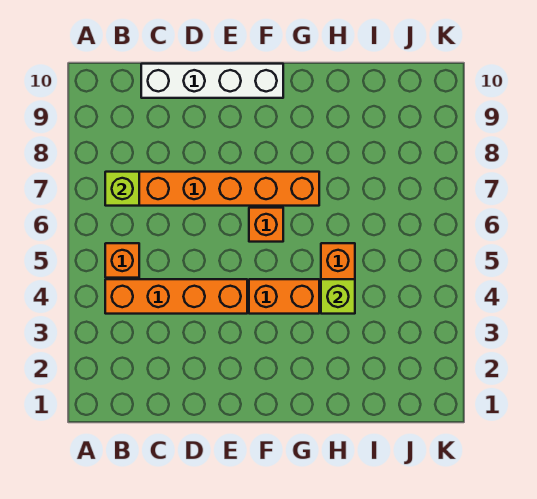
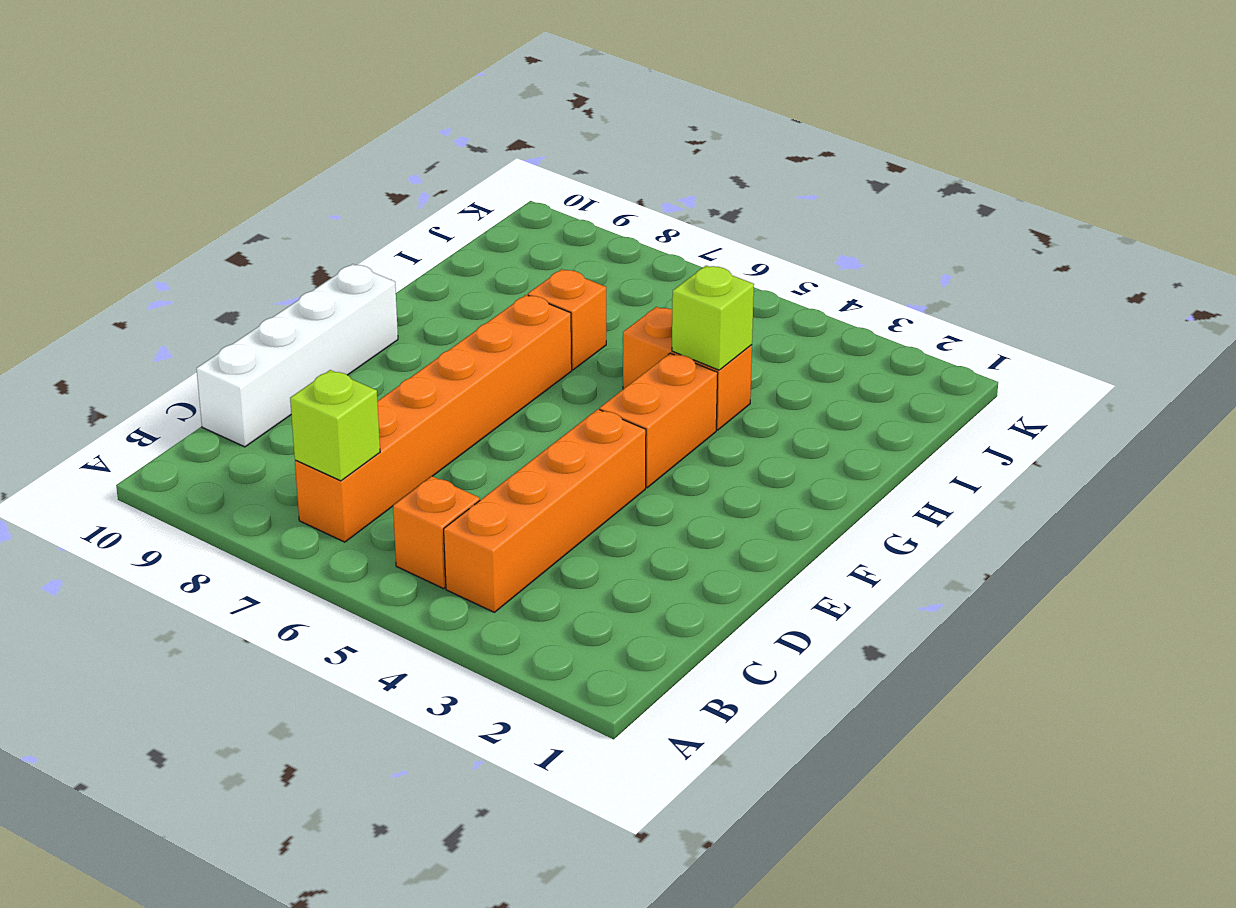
orange 1x1 brick [249,208,283,242] -> orange 1x1 brick moved to [528,269,606,370]

